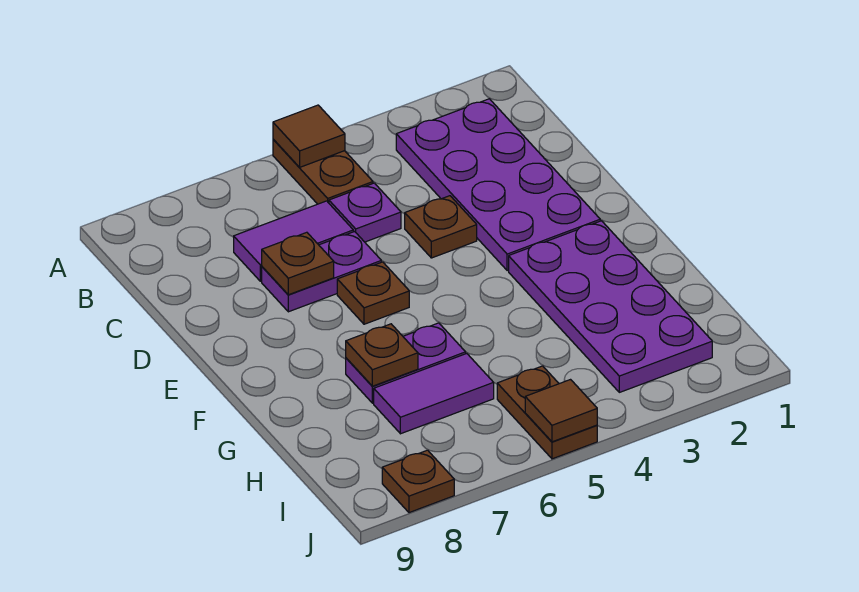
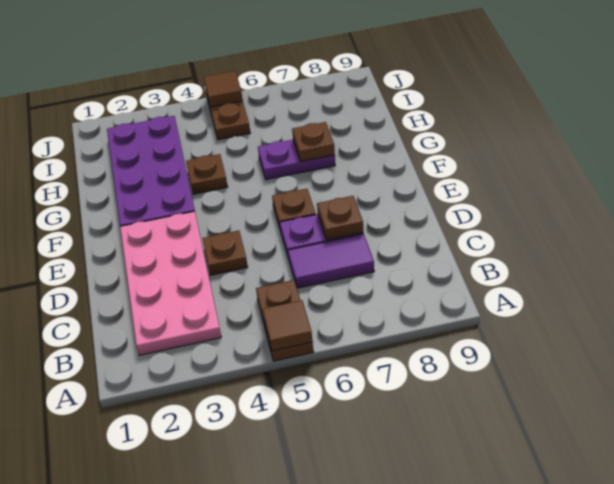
purple 2x4 plate [396,99,600,271] -> pink 2x4 plate [120,211,221,355]
purple 1x1 plate [329,183,401,242] -> none
purple 1x2 tile [374,354,494,434] -> none
brown 1x1 plate [382,450,454,513] -> brown 1x1 plate moved to [186,154,228,194]

